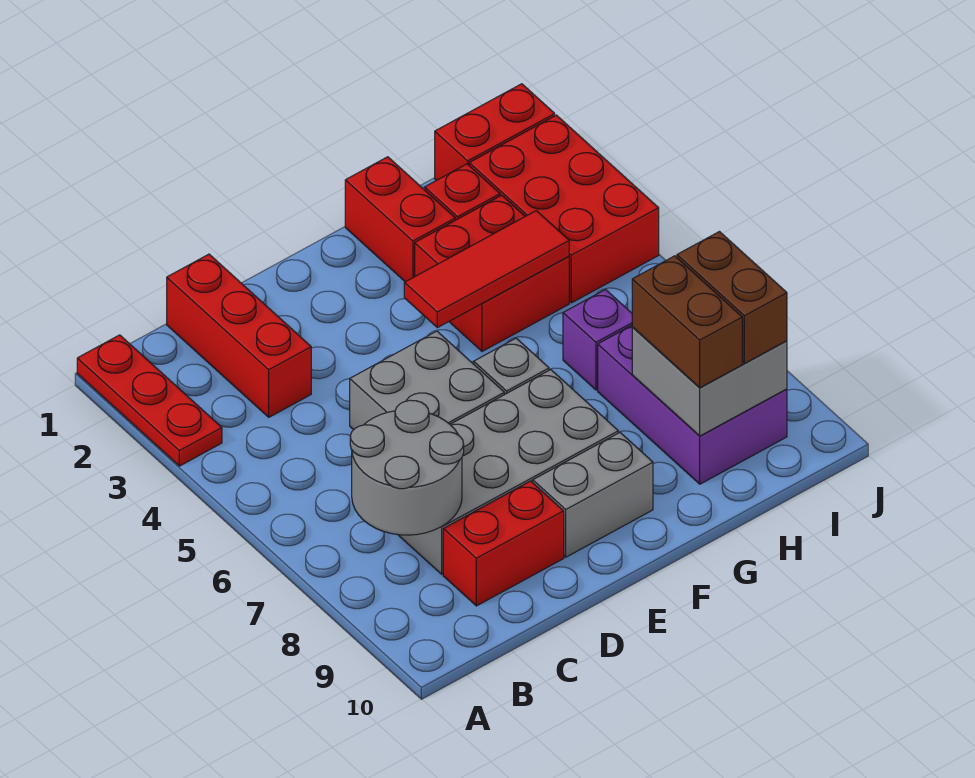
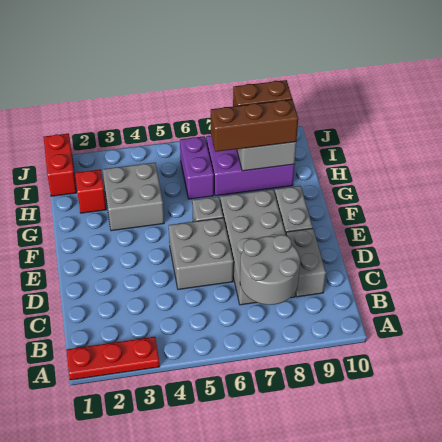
red 1x3 brick [167,254,311,417] -> none
red 1x2 brick [443,481,564,606] -> grey 1x2 brick [286,228,326,297]
red 1x3 tile [404,211,569,328] -> none
red 1x2 brick [345,157,455,282] -> none
red 2x2 brick [415,195,569,351] -> grey 2x2 brick [103,163,164,231]
purple 1x1 brick [563,290,632,390] -> purple 1x2 brick [180,136,214,199]
brown 1x2 brick [632,256,742,388] -> brown 1x3 brick [211,99,298,152]
red 2x3 brick [469,115,659,303] -> none

